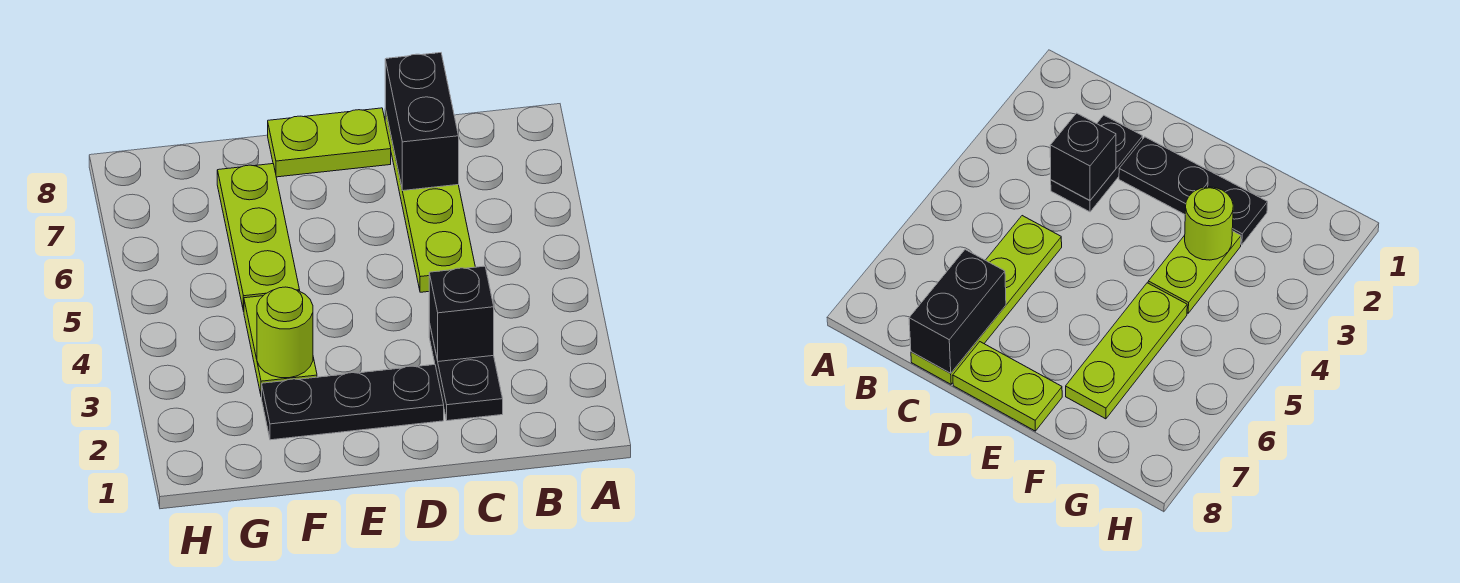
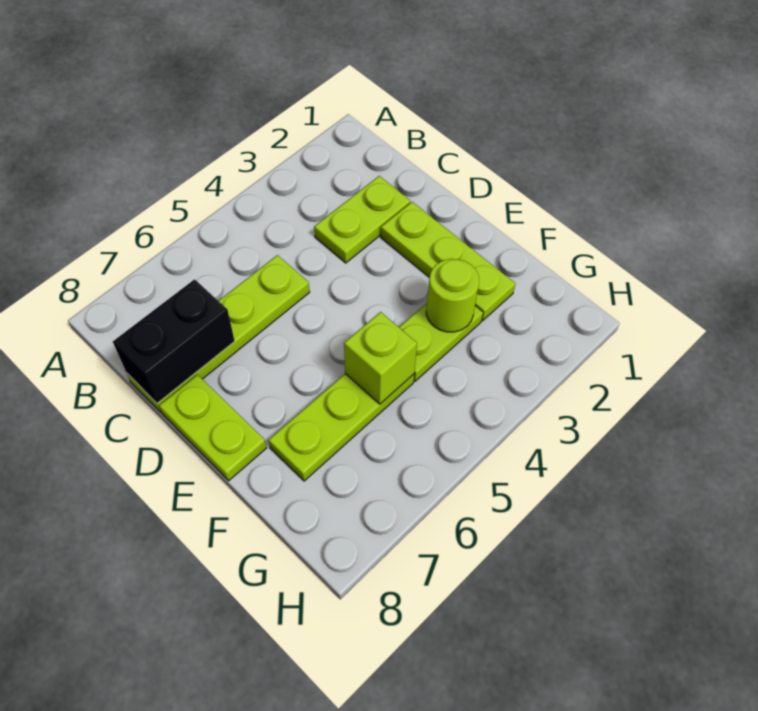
black 1x2 plate [429,323,503,421] -> lime 1x2 plate [314,176,410,263]
black 1x1 brick [429,266,494,362] -> none
black 1x3 plate [262,365,444,440] -> lime 1x3 plate [381,202,515,321]
none -> lime 1x1 brick [344,312,417,404]

